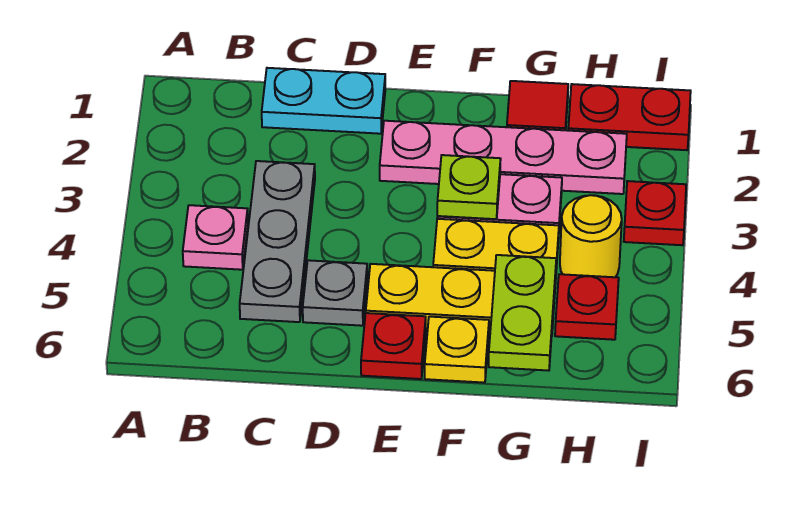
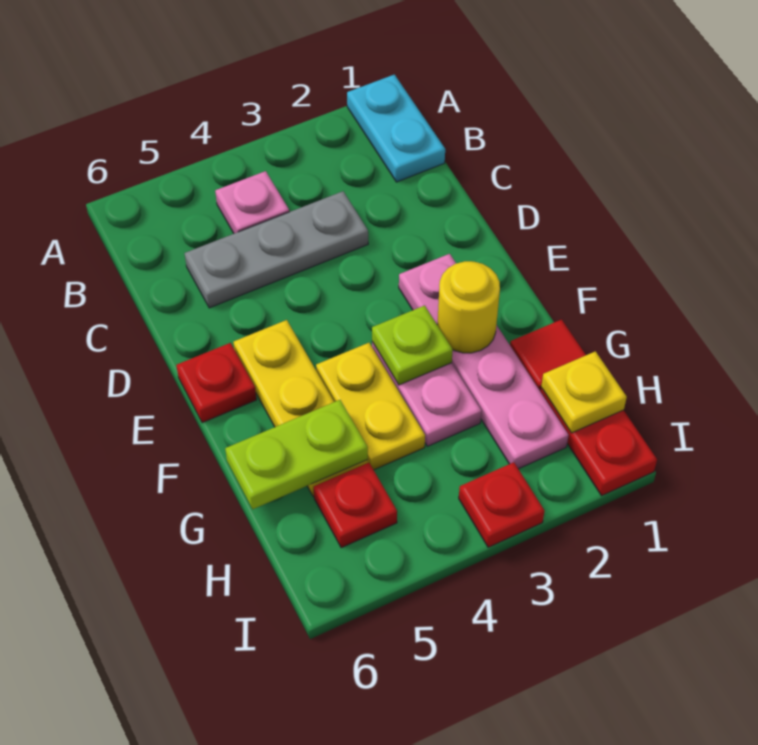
cyan 1x2 plate [262,68,385,134] -> cyan 1x2 plate moved to [347,75,445,182]
grey 1x1 plate [303,260,367,326] -> none
yellow 1x1 plate [425,317,489,383] -> yellow 1x1 plate moved to [541,351,627,433]
yellow 1x1 round brick [560,195,622,277] -> yellow 1x1 round brick moved to [437,261,500,353]

